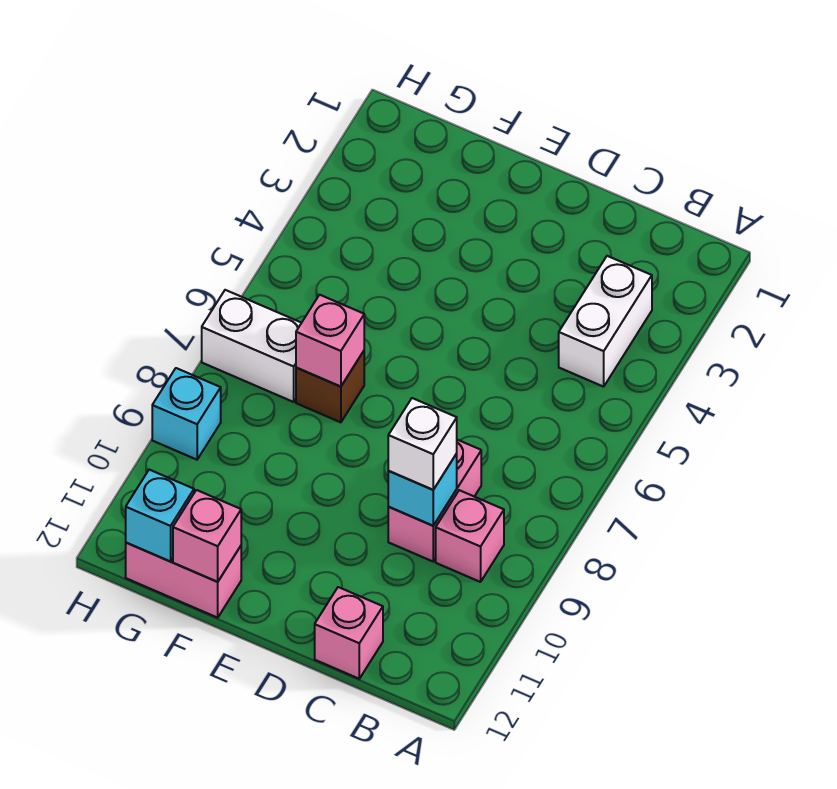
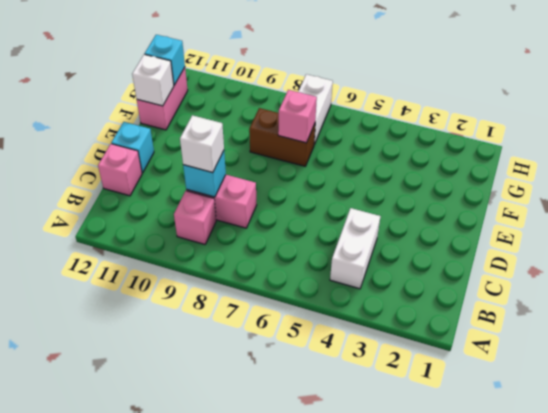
white 1x2 brick [559,256,652,387] -> white 1x2 brick turned to [330,208,381,289]
brown 1x1 brick [296,351,364,422] -> brown 1x2 brick [249,108,315,166]
pink 1x1 brick [173,490,241,582] -> white 1x1 brick [132,54,174,106]
cyan 1x1 brick [152,368,221,460] -> cyan 1x1 brick moved to [111,122,154,173]

